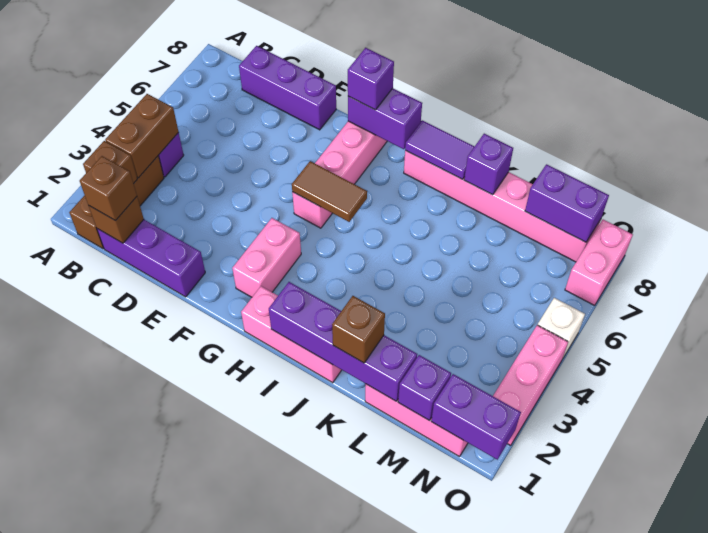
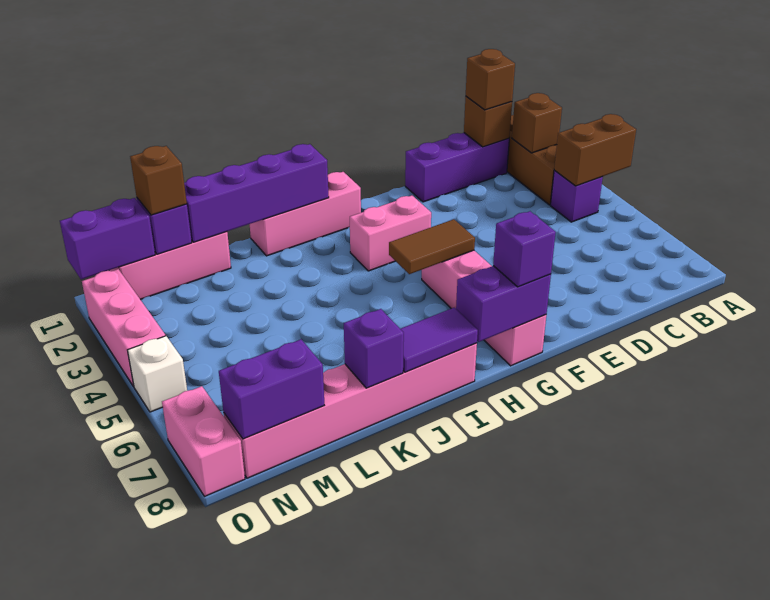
brown 1x2 brick [105,94,178,178] -> brown 1x2 brick turned to [554,114,636,186]
purple 1x3 brick [239,46,336,130] -> none
pink 1x2 brick [232,218,301,297] -> pink 1x2 brick turned to [350,196,431,271]
brown 1x1 brick [332,296,385,363] -> brown 1x1 brick moved to [130,146,187,215]

